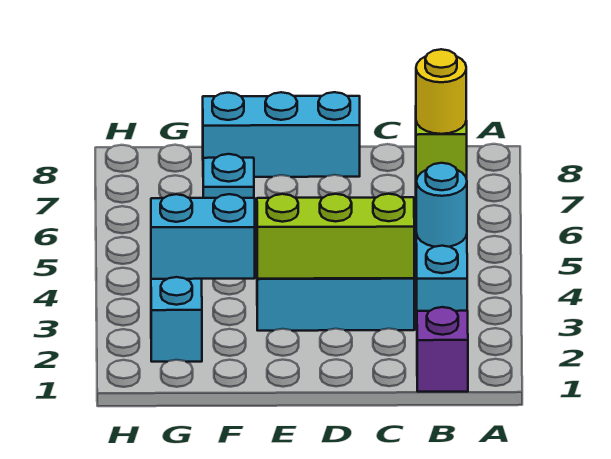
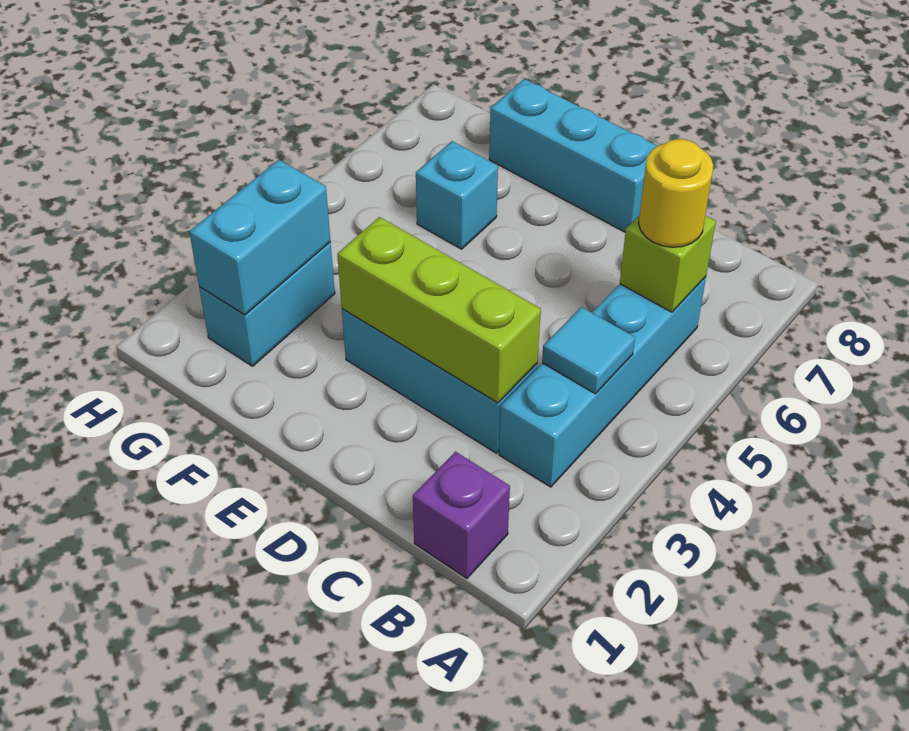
cyan 1x1 round brick [416,163,467,247] -> cyan 1x1 tile [542,307,635,394]
cyan 1x2 brick [151,194,255,279] -> cyan 1x2 brick turned to [189,160,330,315]

